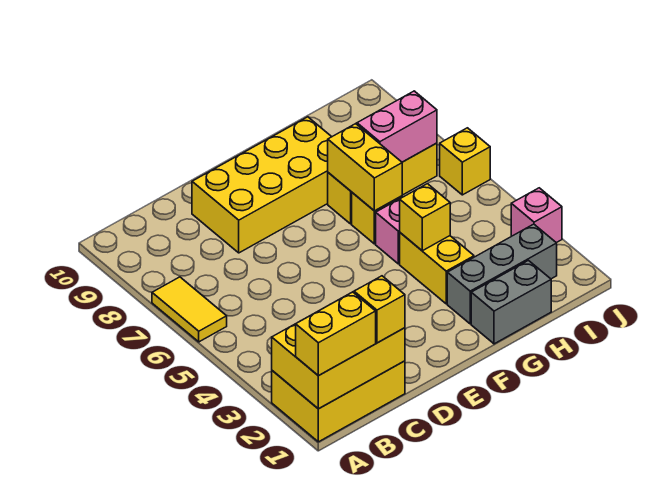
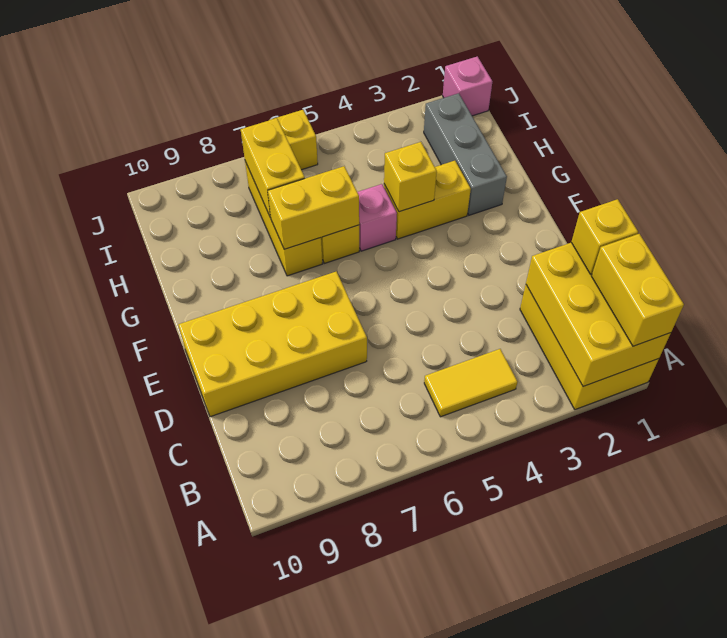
yellow 1x2 tile [152,277,227,342] -> yellow 1x2 tile moved to [424,349,518,417]
yellow 2x4 brick [192,117,331,253] -> yellow 2x4 brick turned to [178,272,367,417]
grey 1x2 brick [471,261,551,344] -> none
pink 1x2 brick [357,91,437,162] -> yellow 1x2 brick [241,118,305,218]
pink 1x1 brick [511,188,562,243] -> pink 1x1 brick moved to [443,56,492,116]

